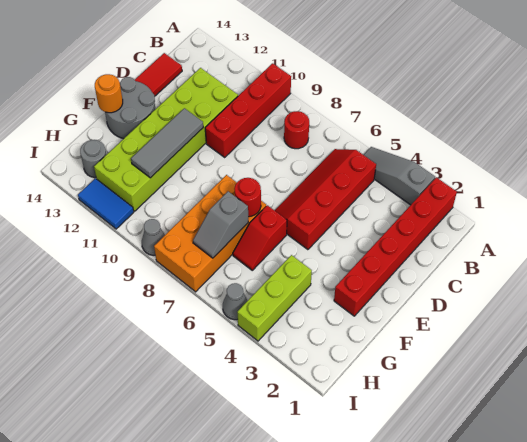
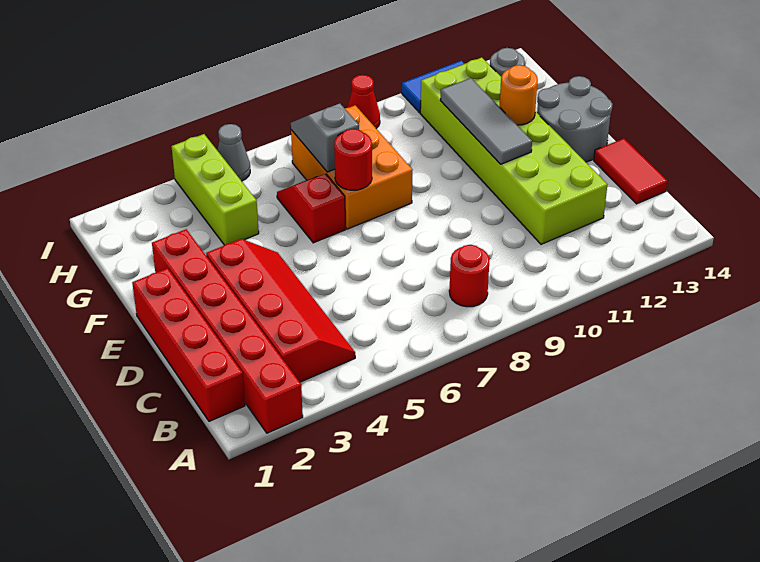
grey 1x3 slope [364,147,435,205] -> none
red 1x4 brick [205,63,291,157] -> red 1x4 brick moved to [132,268,245,421]
red 2x4 slope [275,149,376,250] -> red 2x4 slope moved to [206,239,355,382]
orange 2x4 brick [154,175,266,292] -> orange 2x3 brick [291,105,413,229]
orange 1x1 round brick [95,74,123,113] -> orange 1x1 round brick moved to [499,65,538,125]
grey 1x1 cone [142,219,165,256] -> red 1x1 cone [347,75,380,128]

